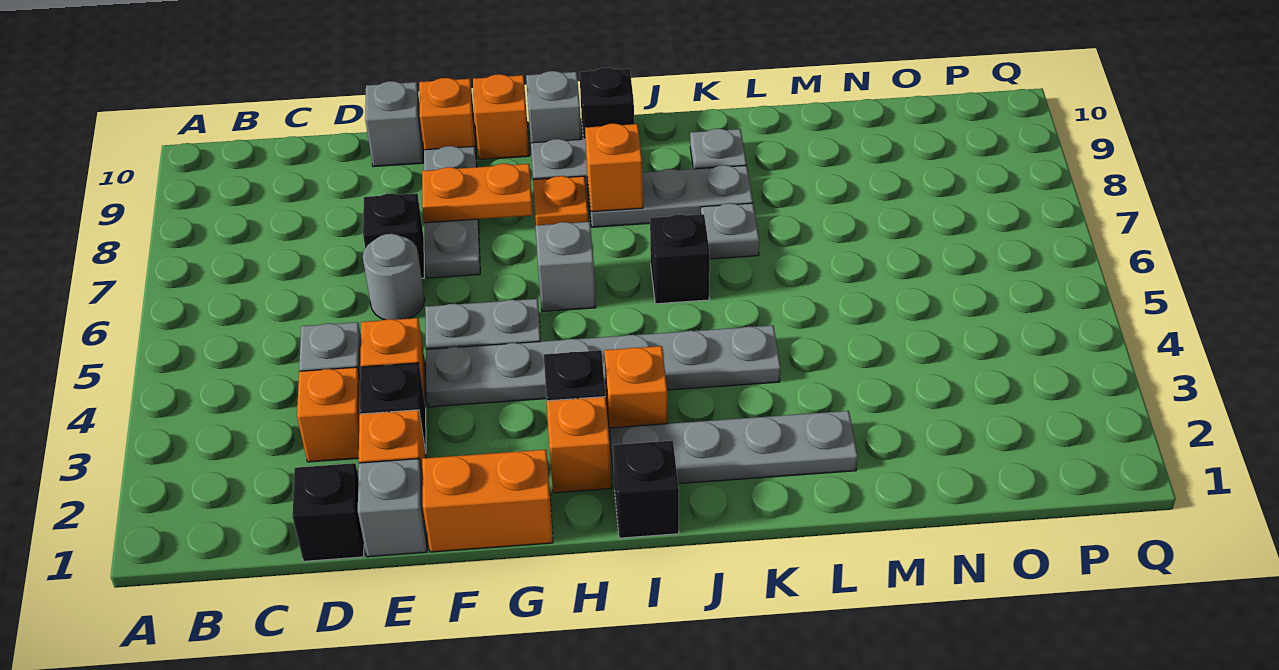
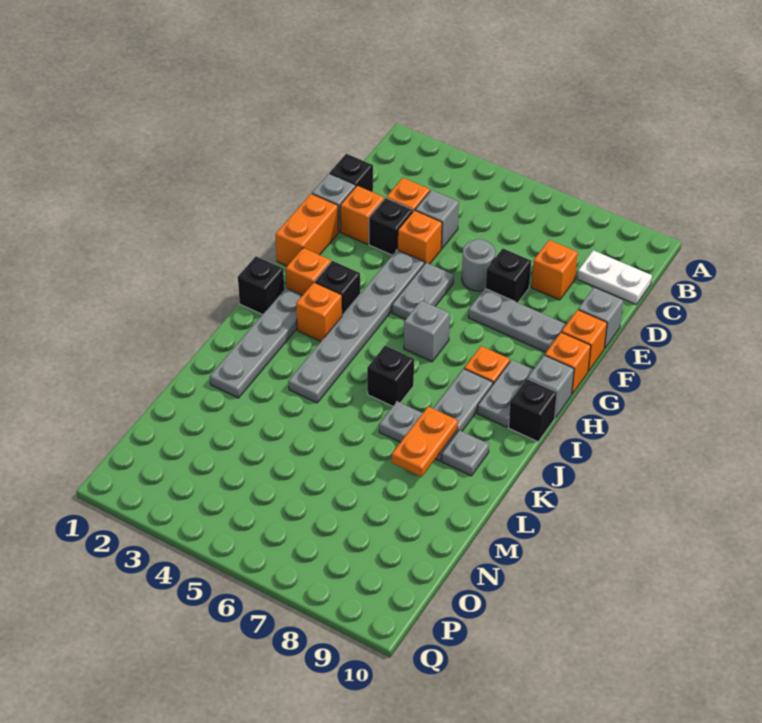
none -> white 1x2 plate [577,250,652,304]
orange 1x2 plate [422,164,533,223] -> orange 1x2 plate moved to [392,407,458,477]
orange 1x1 brick [585,123,643,212] -> orange 1x1 brick moved to [531,240,578,300]

